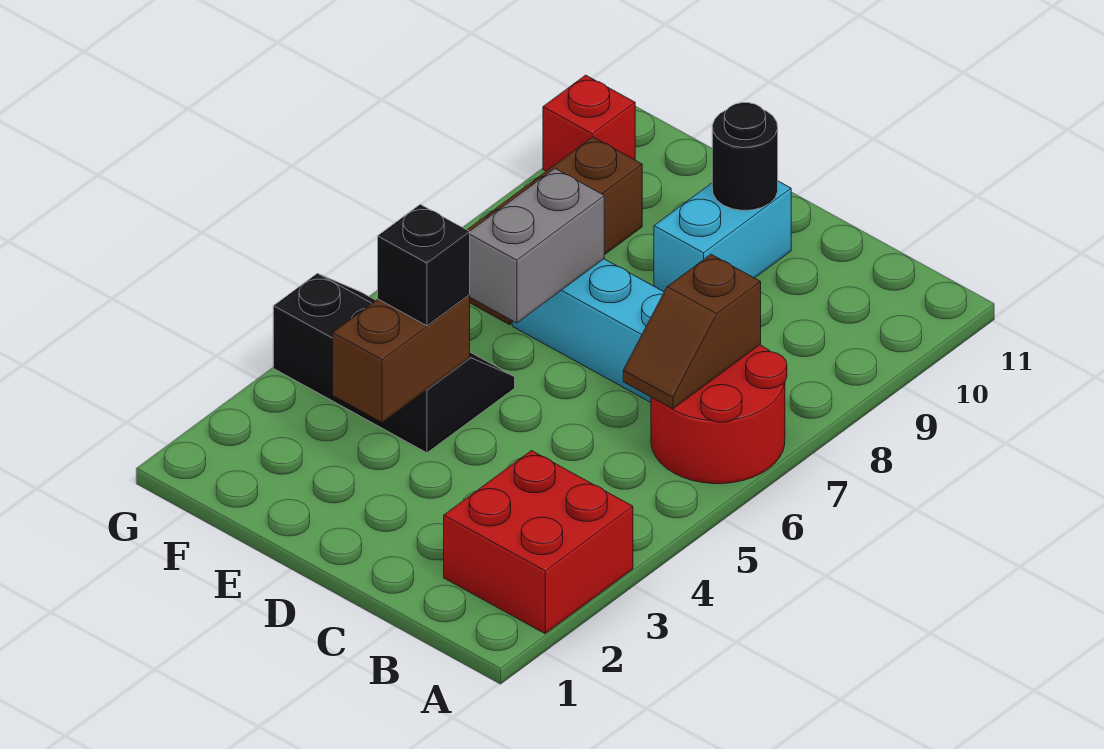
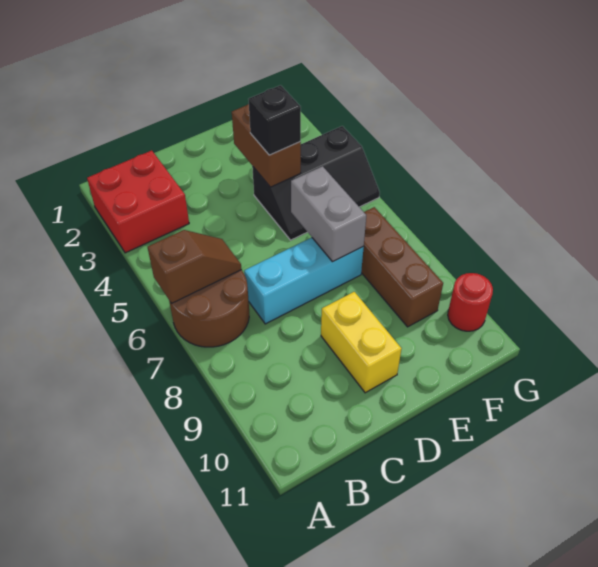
red 2x2 round brick [651,345,787,484] -> brown 2x2 round brick [169,270,249,347]
brown 1x2 slope [623,254,761,409] -> brown 1x2 slope turned to [148,230,241,303]
cyan 1x2 brick [654,181,791,292] -> yellow 1x2 brick [321,292,402,393]
black 1x1 round brick [712,103,778,210] -> none
red 1x1 brick [543,75,635,171] -> red 1x1 round brick [448,273,493,331]

